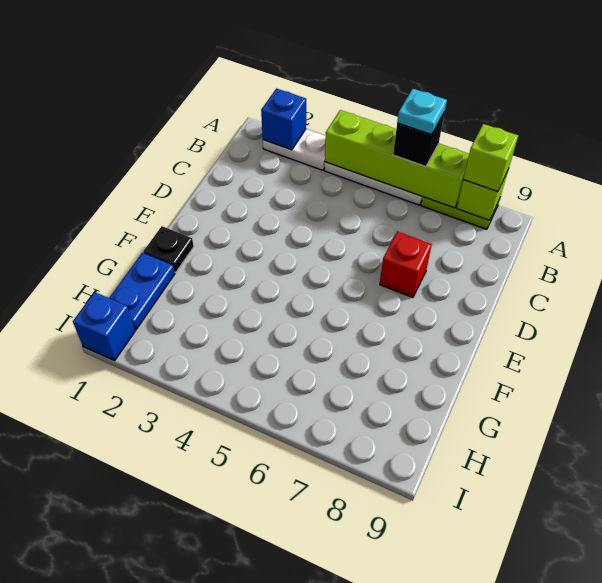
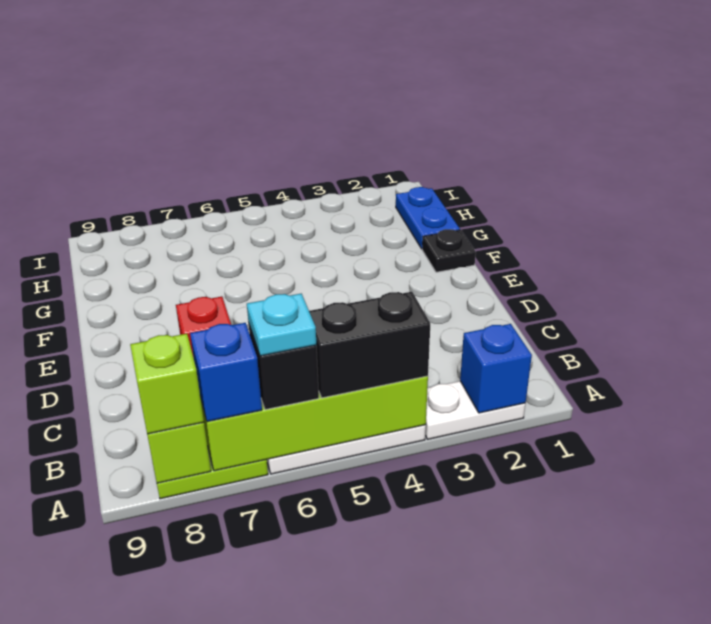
none -> black 1x2 brick [309,292,430,398]
blue 1x1 brick [73,292,135,360] -> blue 1x1 brick moved to [190,323,262,422]

